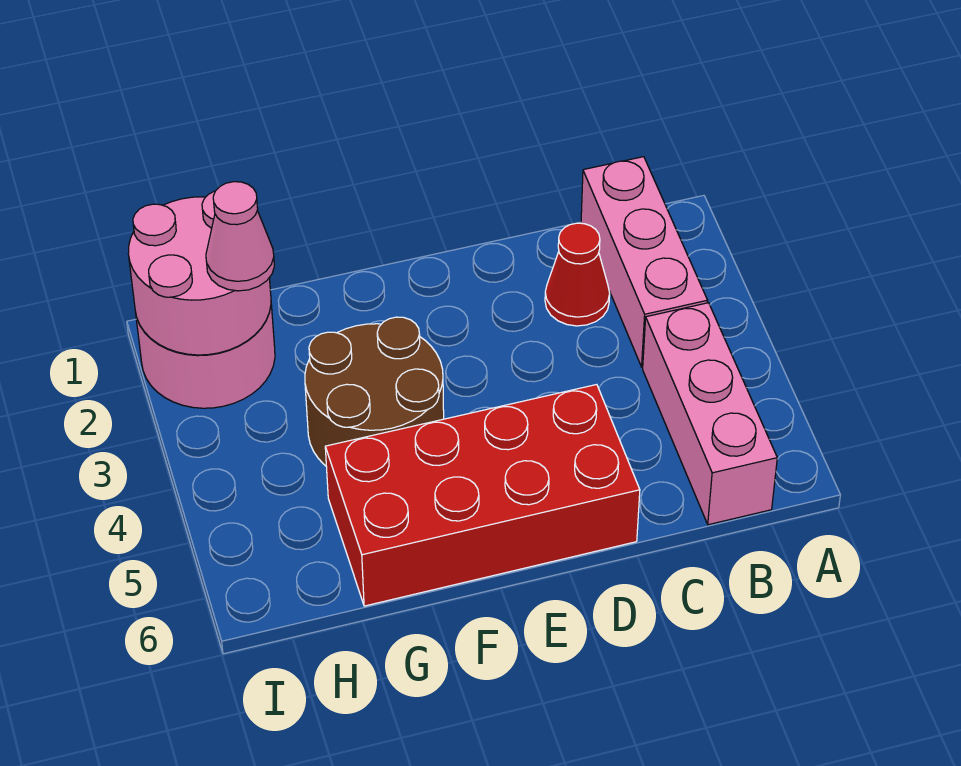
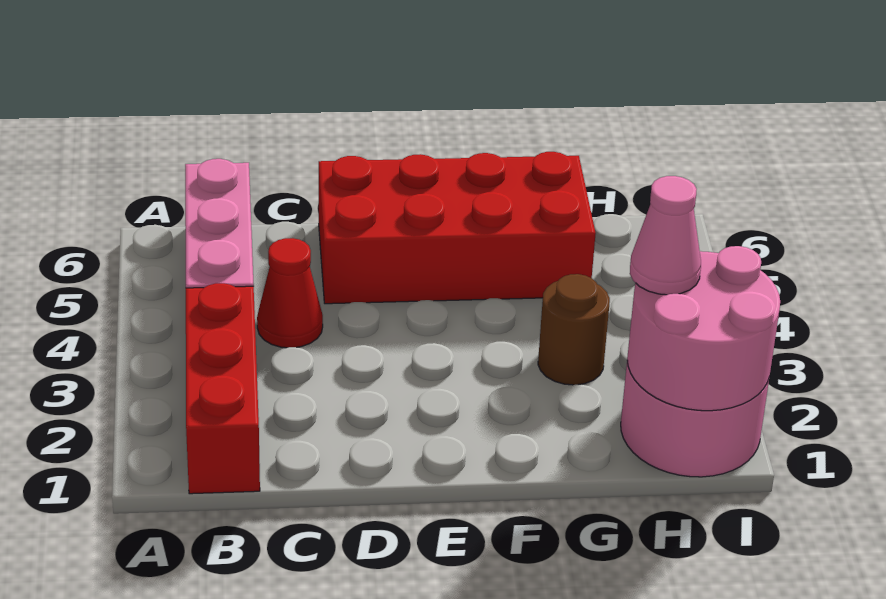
pink 1x3 brick [581,157,708,367] -> red 1x3 brick [186,283,260,494]
red 1x1 cone [545,223,610,326] -> red 1x1 cone moved to [257,238,323,348]
brown 2x2 round brick [305,317,444,466] -> brown 1x1 round brick [538,274,610,385]

